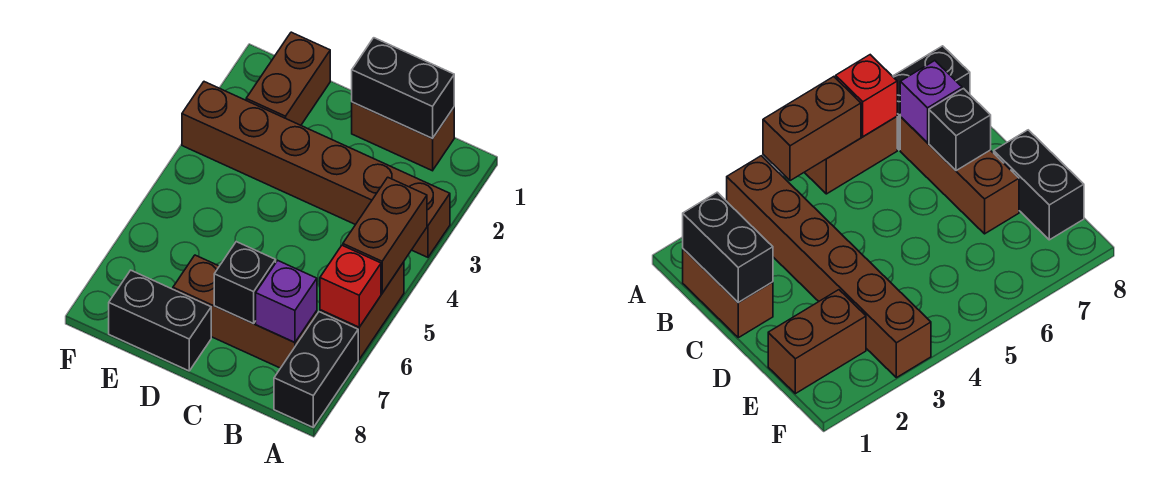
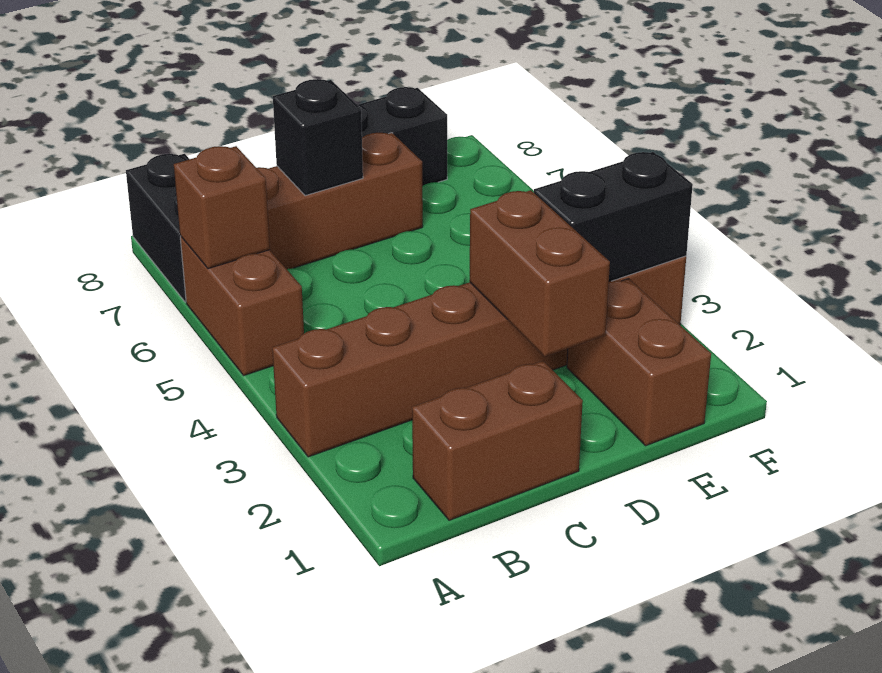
brown 1x2 brick [343,177,427,293] -> brown 1x2 brick moved to [469,190,610,357]
red 1x1 brick [320,245,381,327] -> brown 1x1 brick [174,146,270,269]
black 1x2 brick [352,38,454,139] -> black 1x2 brick moved to [534,152,693,282]
purple 1x1 brick [256,260,317,342] -> none

